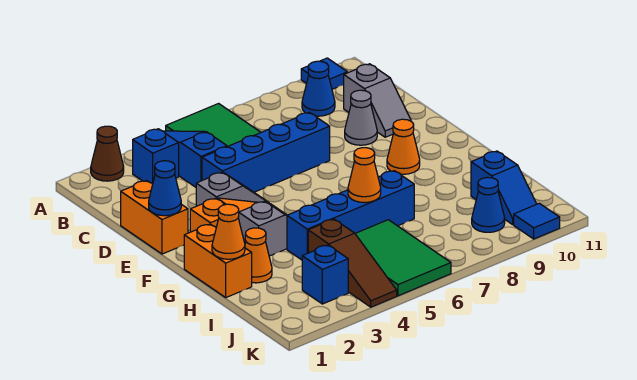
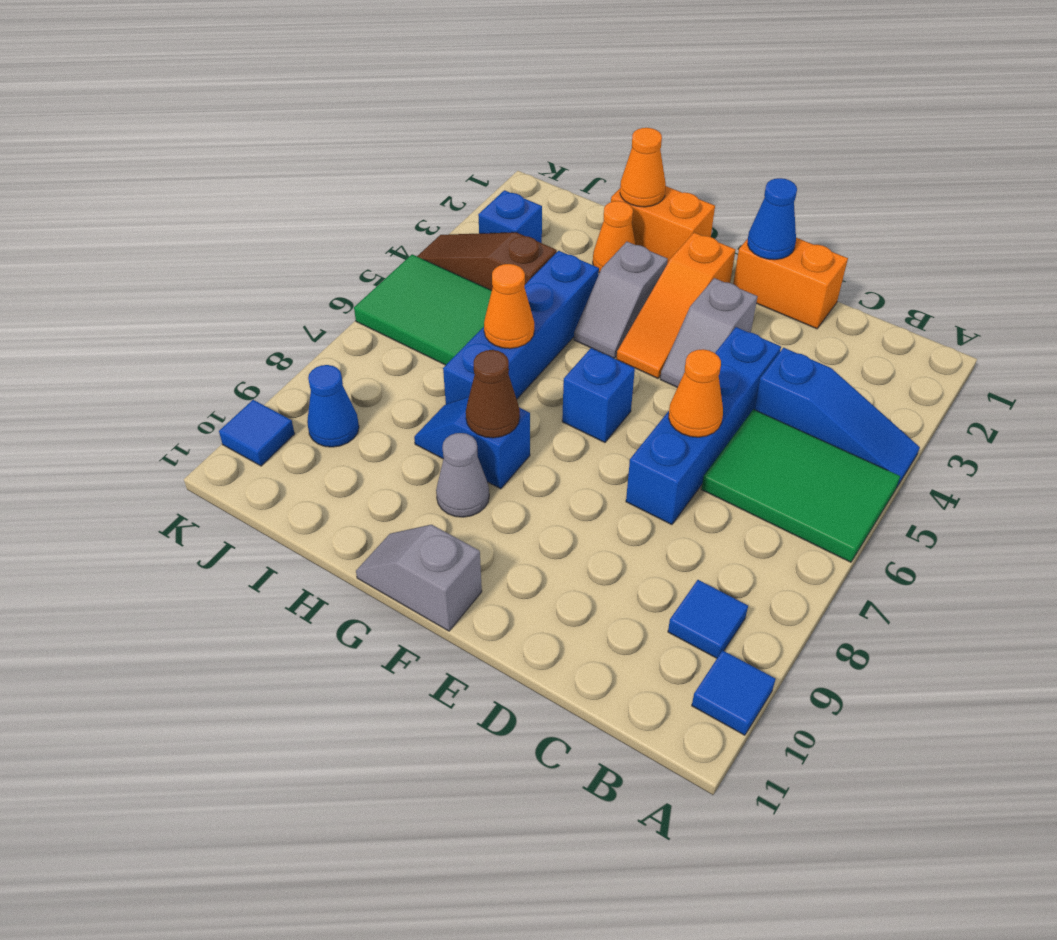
brown 1x1 cone [91,126,124,181] -> brown 1x1 cone moved to [466,350,520,438]
blue 1x1 brick [133,129,179,184] -> blue 1x1 brick moved to [562,348,635,442]
blue 1x1 cone [302,61,335,116] -> blue 1x1 tile [668,580,748,658]
grey 1x2 slope [344,64,411,137] -> grey 1x2 slope moved to [356,525,482,631]
grey 1x1 cone [345,90,377,145] -> grey 1x1 cone moved to [436,433,489,517]
orange 1x1 cone [387,119,420,174] -> orange 1x1 cone moved to [669,349,723,437]
blue 1x2 slope [471,151,536,224] -> blue 1x2 slope moved to [414,397,530,489]

